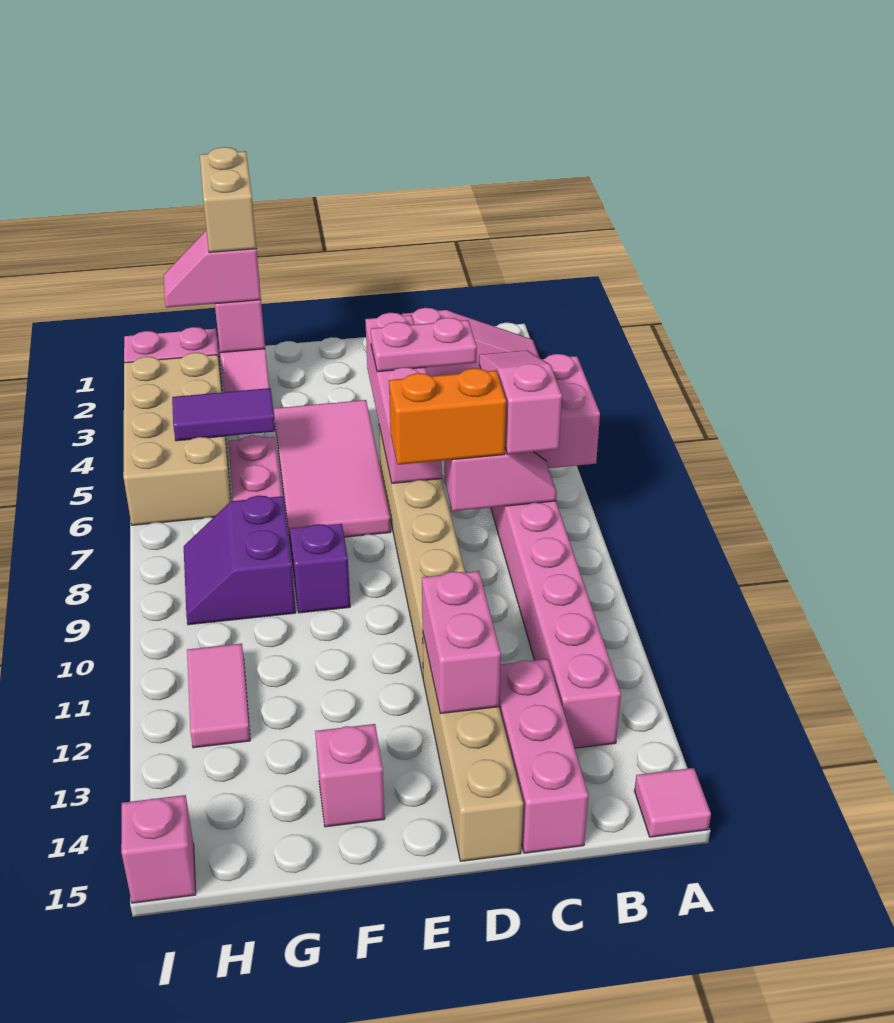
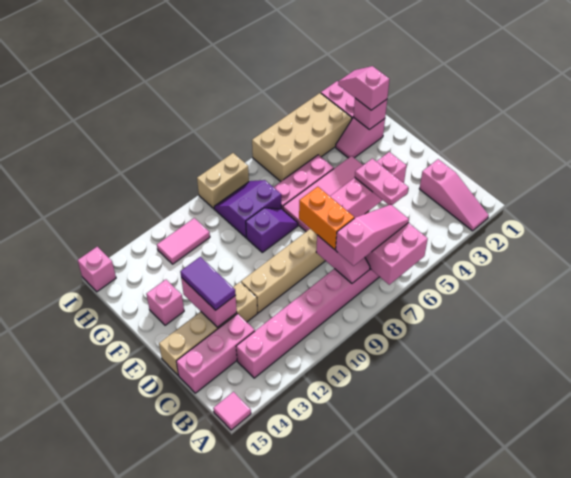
pink 1x2 brick [422,571,501,714] -> pink 1x2 brick turned to [181,278,237,327]
tan 1x2 brick [200,147,256,252] -> tan 1x2 brick moved to [197,153,249,209]
purple 1x2 tile [172,388,275,441] -> purple 1x2 tile moved to [180,257,236,310]

